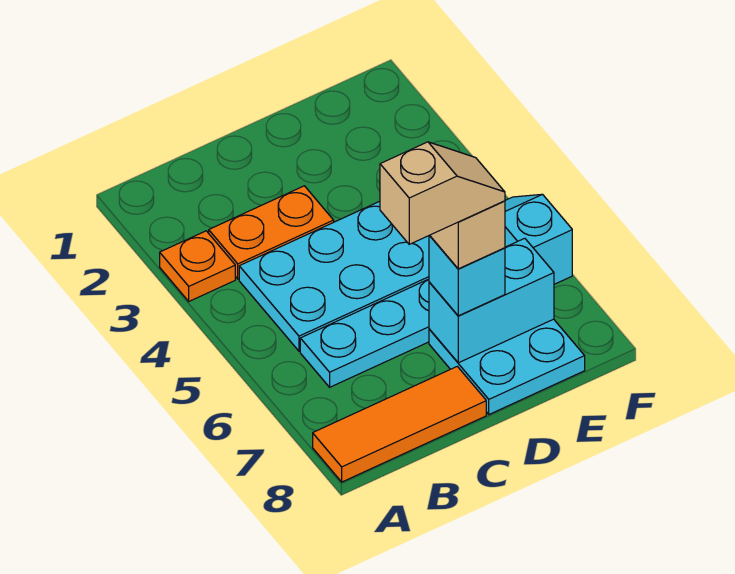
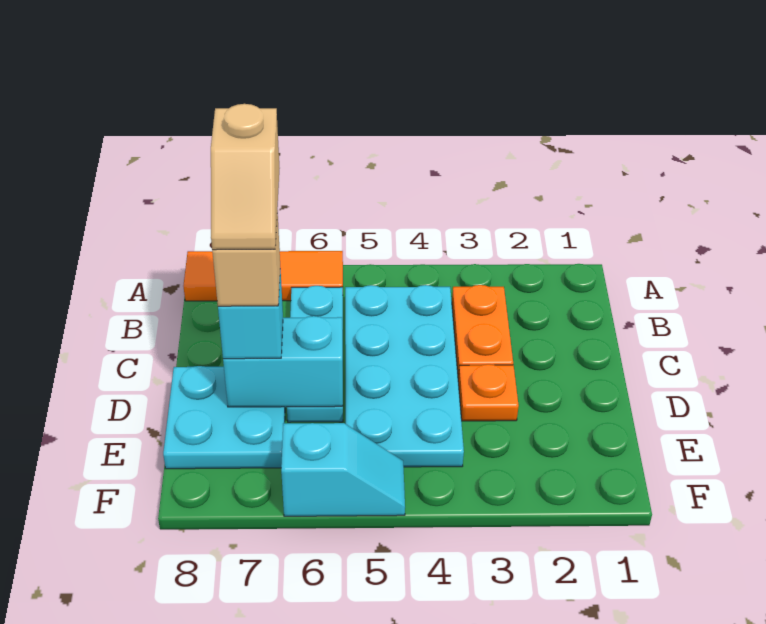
orange 1x1 plate [160,231,235,301] -> orange 1x1 plate moved to [458,364,519,421]
orange 1x3 tile [313,366,486,482] -> orange 1x3 tile turned to [183,251,343,301]
cyan 1x2 brick [429,238,554,363] -> cyan 1x2 brick turned to [223,316,343,407]

